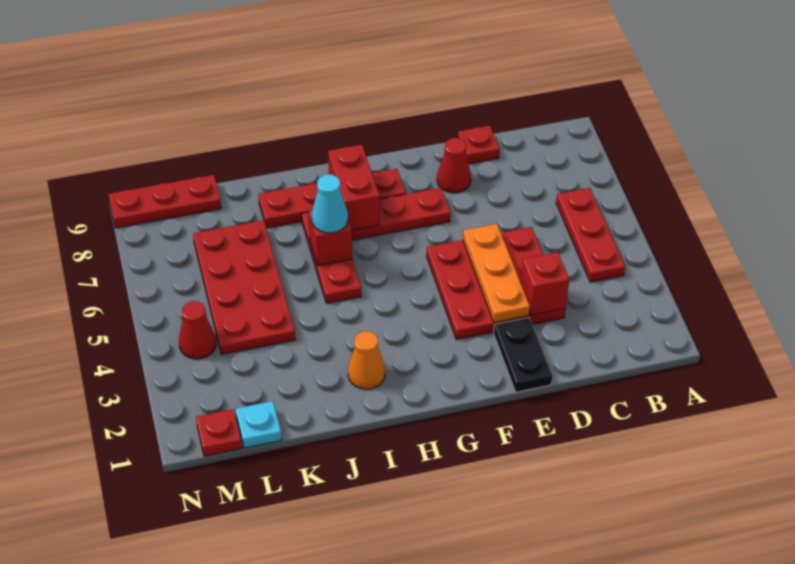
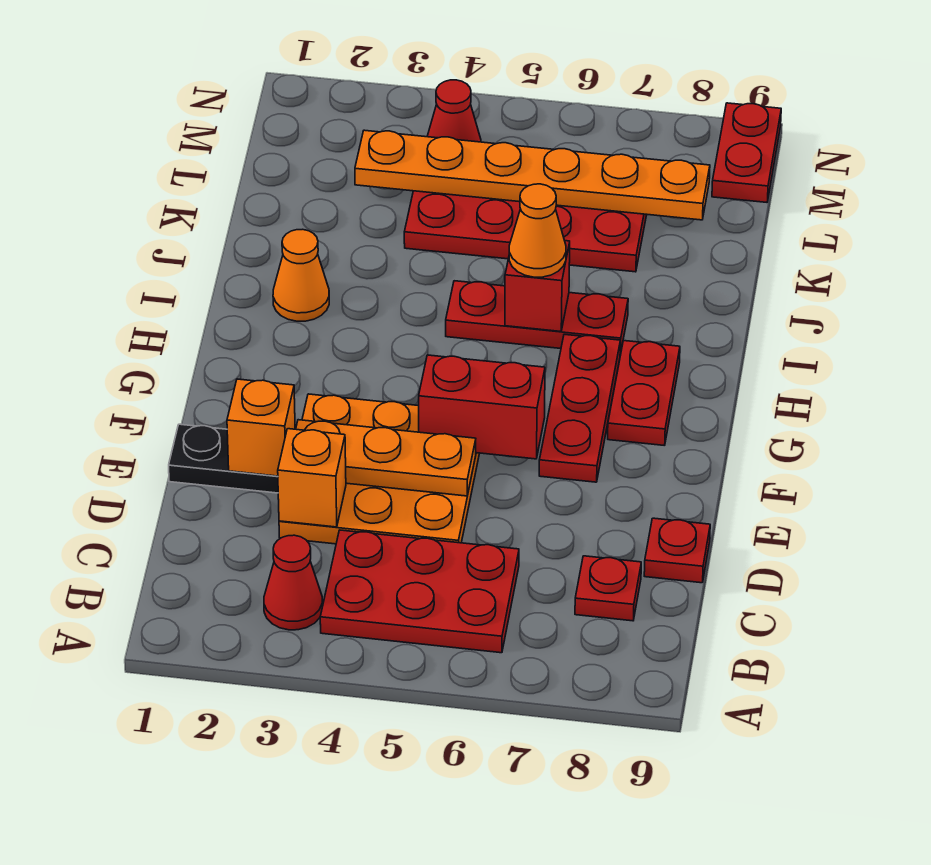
red 1x3 plate [556,188,625,282] -> red 2x3 plate [320,530,519,653]
red 3x3 plate [427,227,565,340] -> orange 3x3 plate [279,394,479,544]
red 1x1 brick [521,252,569,315] -> orange 1x1 brick [278,429,346,527]
none -> orange 1x1 brick [227,379,295,476]
red 1x1 cone [437,138,471,193] -> red 1x1 cone moved to [264,535,322,630]
red 1x4 plate [258,169,406,228] -> red 1x2 plate [608,341,680,446]
red 1x2 brick [328,145,380,230] -> red 1x2 brick moved to [419,355,545,459]
cyan 1x1 cone [312,175,348,233] -> orange 1x1 cone [509,184,566,277]
cyan 1x1 plate [236,401,282,448] -> none
none -> orange 1x6 plate [355,130,710,220]
red 1x3 plate [108,175,221,228] -> red 1x2 plate [712,103,781,202]
red 1x1 plate [196,409,242,456] -> red 1x1 plate moved to [575,556,641,621]

